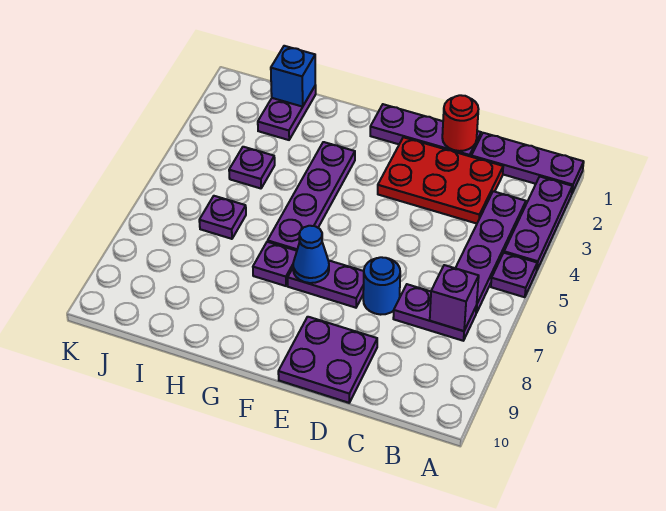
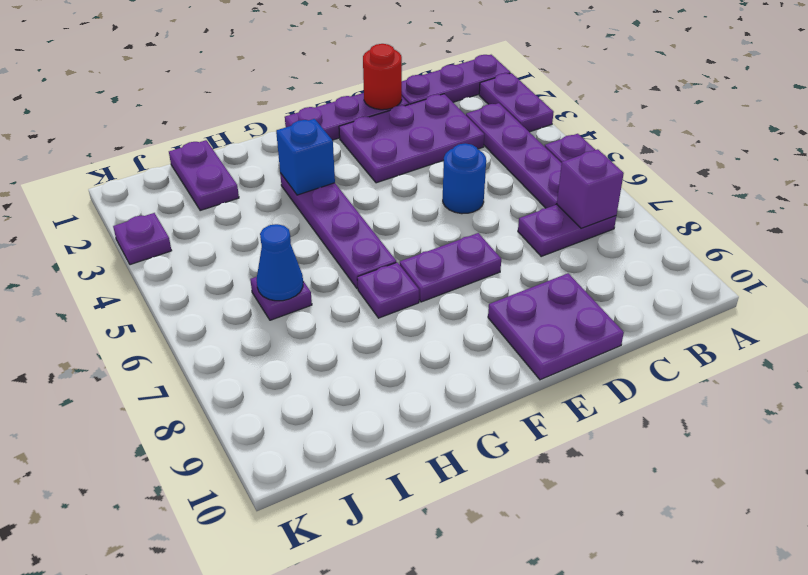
purple 1x3 plate [504,177,572,270] -> purple 1x2 plate [479,73,554,132]
red 2x3 plate [378,137,503,224] -> purple 2x3 plate [339,94,484,183]
blue 1x1 round brick [363,257,400,315] -> blue 1x1 round brick moved to [443,143,486,214]
blue 1x1 cone [293,226,329,283] -> blue 1x1 cone moved to [257,224,303,301]
blue 1x1 brick [271,46,315,107] -> blue 1x1 brick moved to [276,119,335,195]
purple 1x1 plate [229,147,275,188] -> purple 1x1 plate moved to [113,213,172,265]

